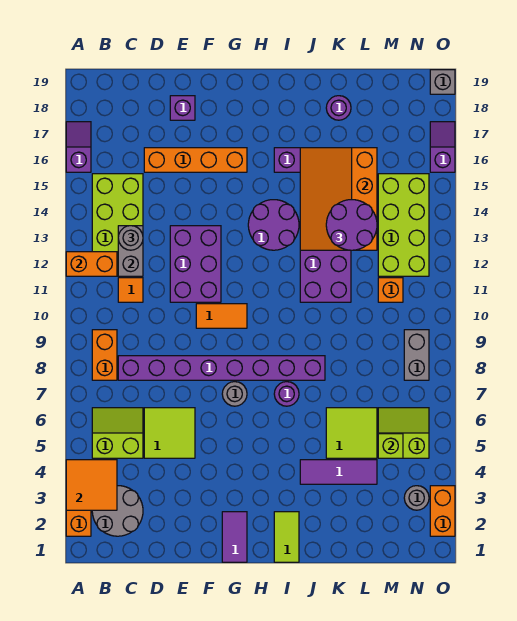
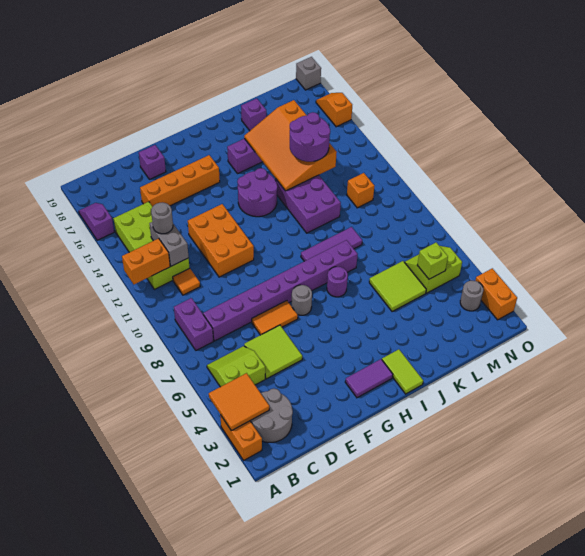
orange 1x2 brick [92,330,117,380] -> purple 1x2 brick [174,298,214,350]
purple 2x3 brick [170,226,221,302] -> orange 2x3 brick [188,204,254,277]
orange 1x2 tile [196,304,247,328] -> orange 1x2 tile moved to [252,301,298,335]
purple 1x2 tile [222,512,247,562] -> purple 1x2 tile turned to [345,359,393,398]
purple 1x3 tile [300,460,377,484] -> purple 1x3 tile moved to [301,227,362,261]
purple 1x1 round brick [326,96,351,120] -> purple 1x1 brick [241,98,266,131]
lime 2x4 brick [378,174,429,276] -> none
grey 1x2 brick [404,330,429,380] -> none
purple 1x2 slope [430,122,455,172] -> orange 1x2 slope [316,93,352,127]

